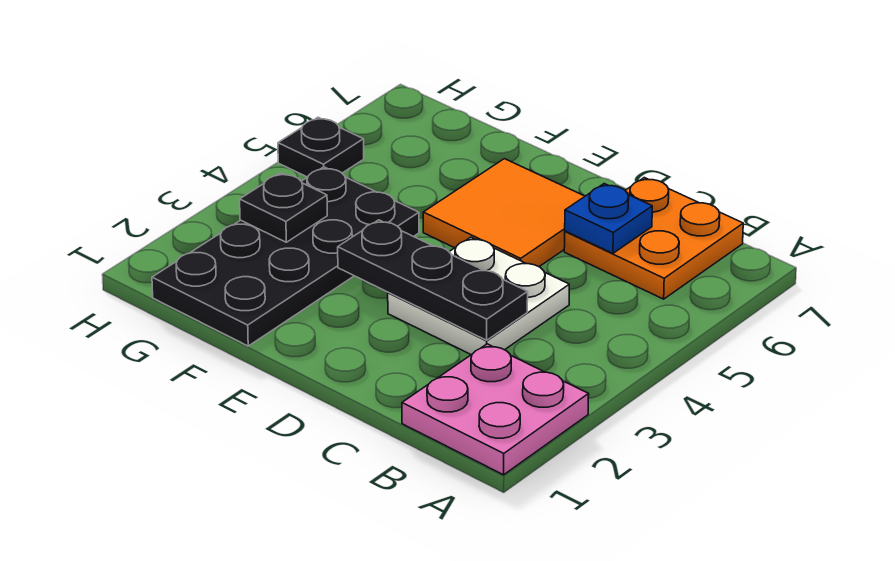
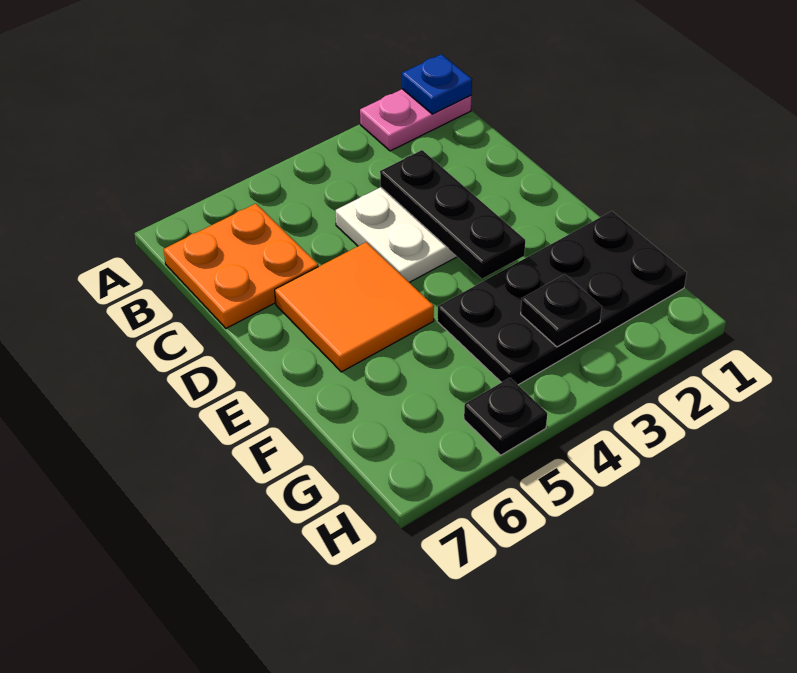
pink 2x2 plate [402,344,589,475] -> pink 1x2 plate [360,89,472,151]
blue 1x1 plate [565,184,652,253] -> blue 1x1 plate moved to [402,54,472,114]

